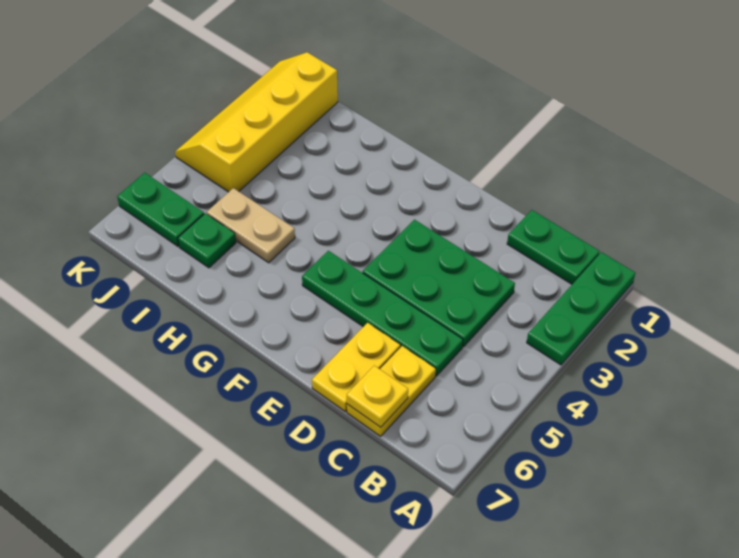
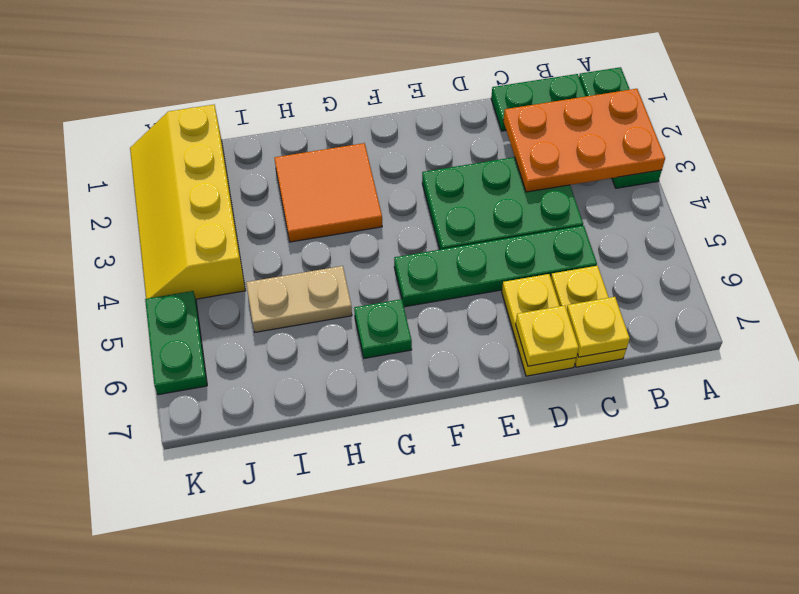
none -> orange 2x3 plate [503,89,665,192]
none -> yellow 1x1 plate [516,305,579,366]
none -> orange 2x2 tile [274,143,382,242]
green 1x1 plate [178,213,236,268] -> green 1x1 plate moved to [354,299,412,358]
green 1x2 plate [117,173,204,246] -> green 1x2 plate turned to [145,291,207,395]

